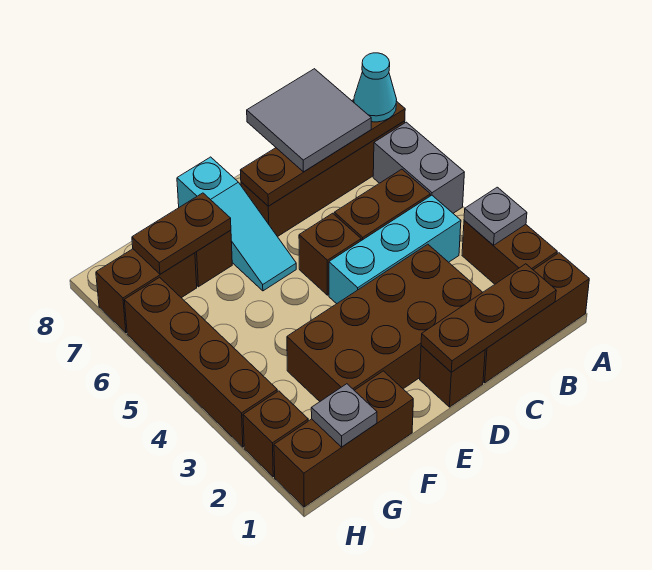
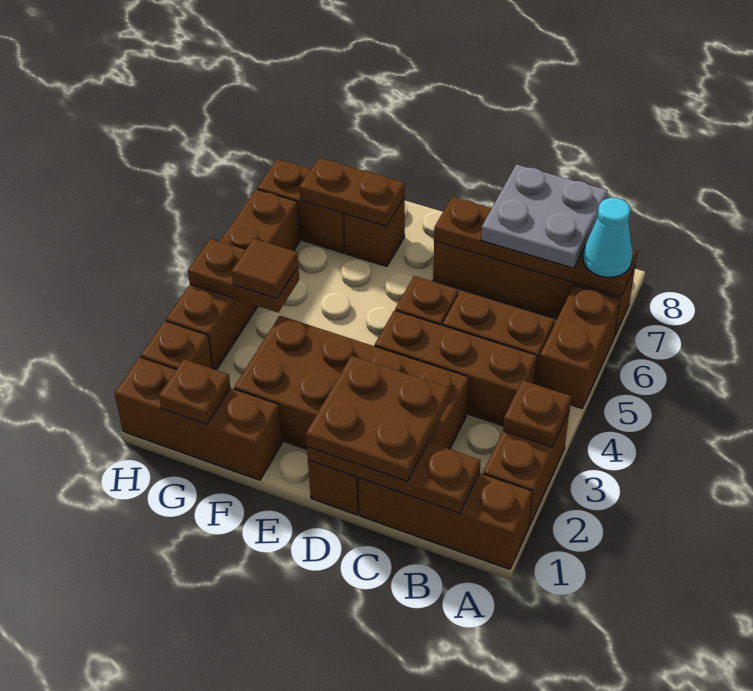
grey 1x1 plate [464,187,527,245] -> brown 1x1 plate [503,380,571,447]
grey 1x2 brick [373,122,464,213] -> brown 1x2 brick [537,285,620,408]
cyan 1x3 brick [329,195,461,304] -> brown 1x3 brick [375,310,537,426]
grey 2x2 tile [247,69,371,172] -> grey 2x2 plate [481,164,607,268]
none -> brown 2x2 plate [306,356,450,481]
cyan 1x3 slope [177,157,296,291] -> none
grey 1x1 plate [311,384,377,447] -> brown 1x1 plate [159,359,231,425]
none -> brown 1x2 plate [188,239,299,312]
none -> brown 1x1 tile [232,239,298,299]

